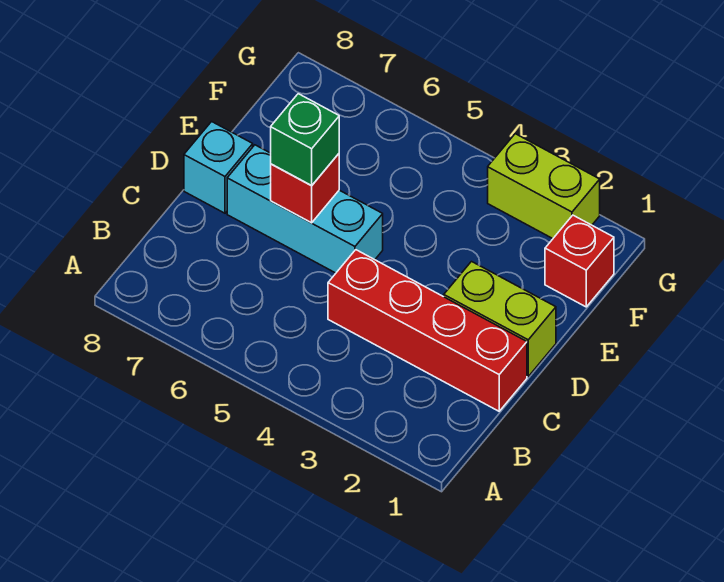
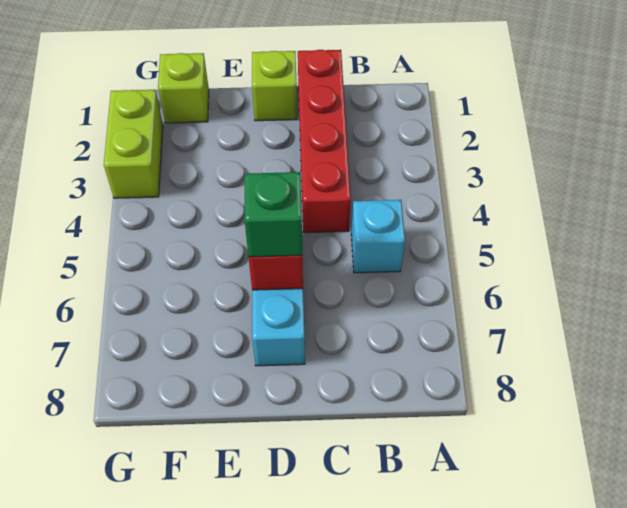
lime 1x2 brick [444,262,556,376] -> lime 1x1 brick [252,51,297,121]
cyan 1x1 brick [184,122,253,213] -> cyan 1x1 brick moved to [351,200,405,273]
red 1x1 brick [545,215,614,307] -> lime 1x1 brick [158,53,209,123]

